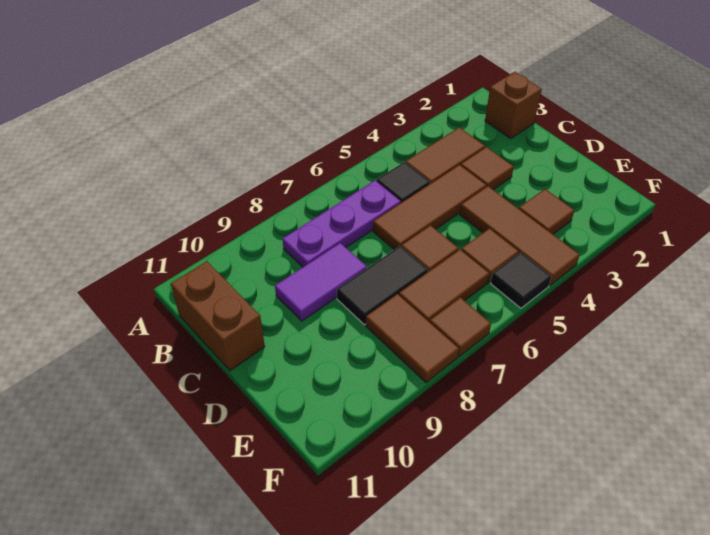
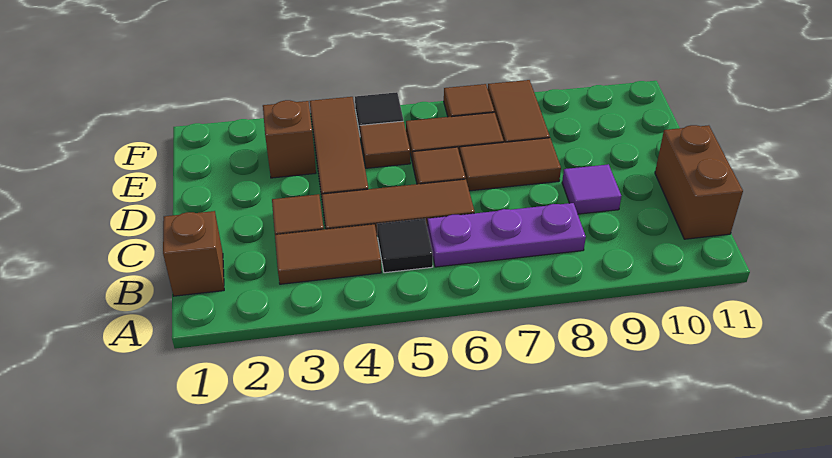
purple 1x2 tile [275,243,367,321] -> purple 1x1 tile [562,164,621,214]
black 1x2 tile [337,246,428,325] -> brown 1x2 tile [460,138,561,191]
brown 1x1 tile [519,189,574,234] -> brown 1x1 brick [263,100,316,178]

